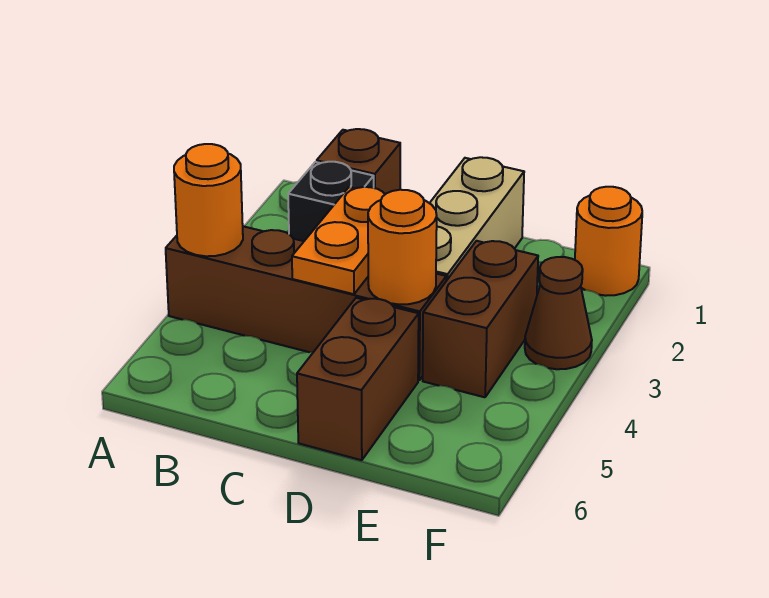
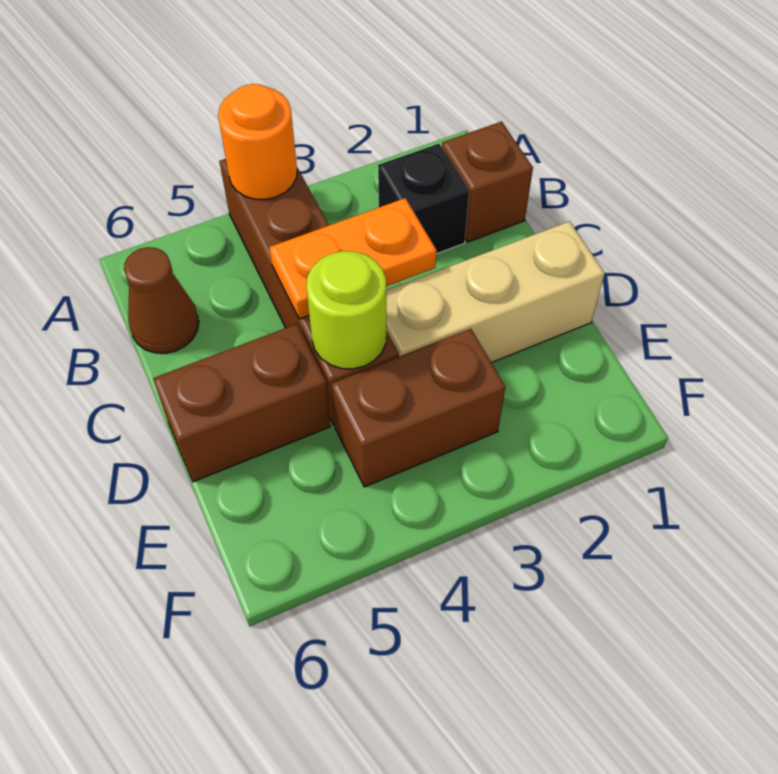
orange 1x1 round brick [368,190,437,304] -> lime 1x1 round brick [306,251,386,369]
orange 1x1 round brick [575,187,642,296] -> none
brown 1x1 cone [525,257,592,369] -> brown 1x1 cone moved to [124,247,199,353]

